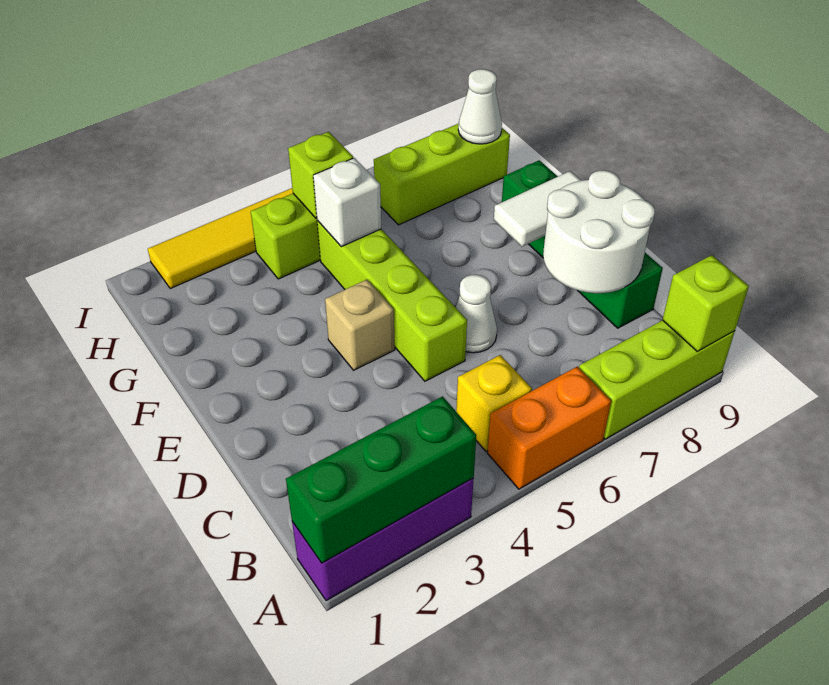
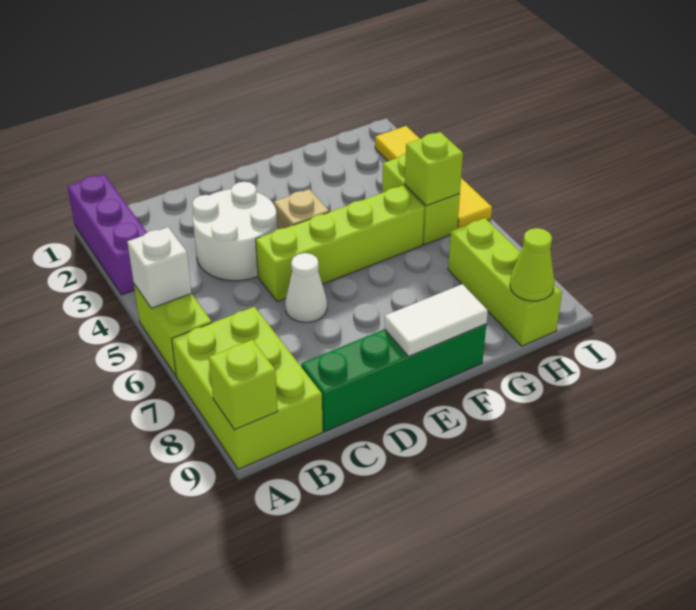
green 1x3 brick [286,396,476,563] -> none
orange 1x2 brick [487,367,611,489] -> lime 1x2 brick [134,284,212,376]
lime 1x3 brick [579,320,735,439] -> lime 2x3 brick [172,307,323,469]
yellow 1x1 brick [456,355,532,451] -> none
white 2x2 round brick [543,170,655,293] -> white 2x2 round brick moved to [192,182,277,281]
white 1x2 tile [494,171,581,247] -> white 1x2 tile turned to [384,284,488,356]
white 1x1 brick [313,158,381,247] -> white 1x1 brick moved to [127,227,192,308]
white 1x1 cone [458,69,502,144] -> lime 1x1 cone [510,228,554,301]

